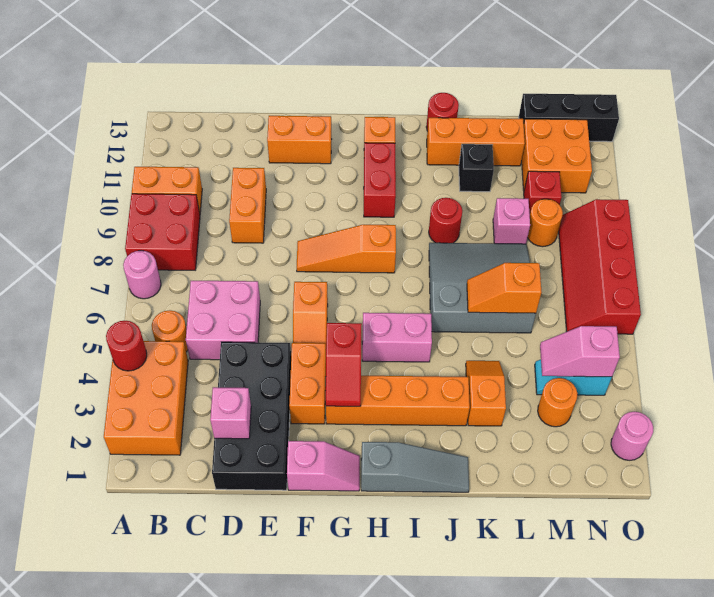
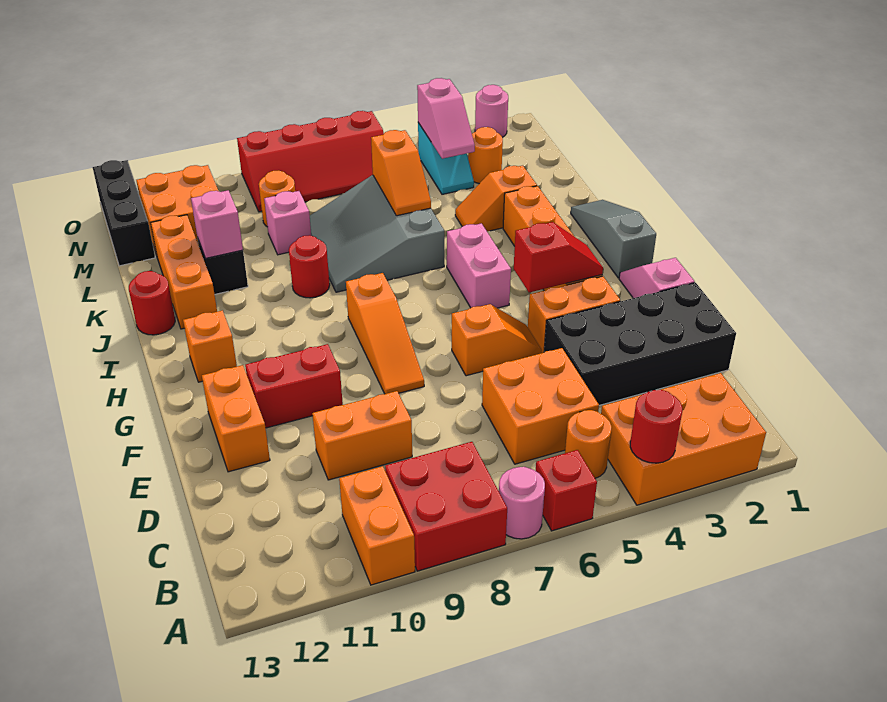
pink 2x2 brick [186,281,260,360] -> orange 2x2 brick [482,348,599,464]
pink 1x1 brick [210,387,251,439] -> pink 1x1 brick moved to [191,190,243,258]
red 1x2 brick [364,143,396,217] -> red 1x2 brick moved to [245,344,343,428]
red 1x1 brick [524,171,562,214] -> red 1x1 brick moved to [536,450,597,531]

